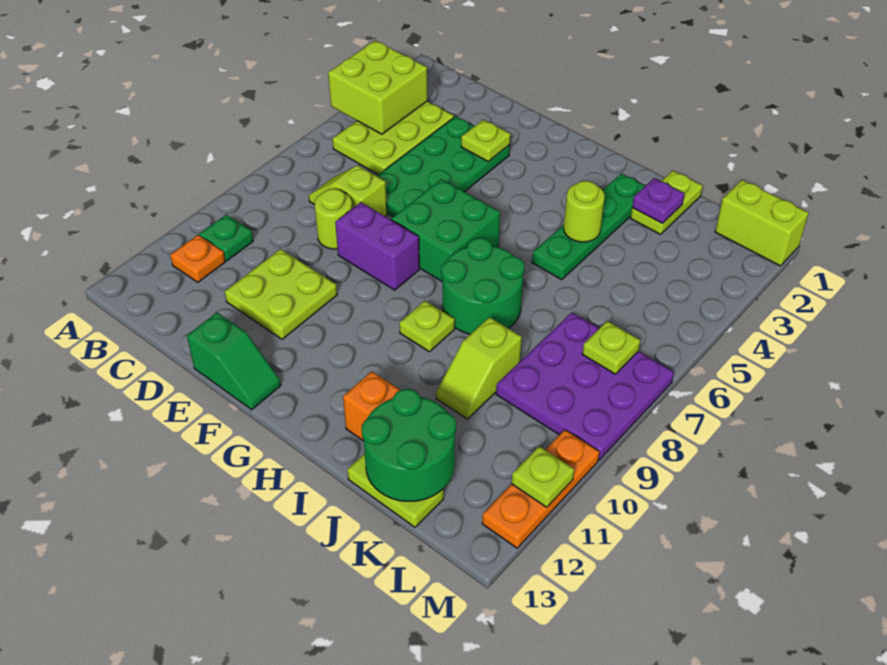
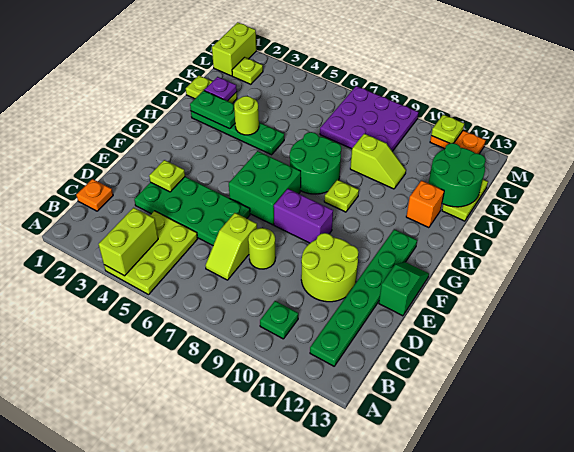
lime 2x2 brick [328,41,427,134] -> lime 1x2 brick [99,208,158,276]
lime 2x3 plate [333,101,454,175] -> lime 2x3 plate turned to [104,211,198,295]
orange 1x1 plate [170,235,225,282] -> orange 1x1 plate moved to [76,179,113,211]
none -> green 1x6 plate [310,229,417,366]
lime 2x2 plate [225,249,337,339] -> lime 2x2 round brick [301,233,358,302]
purple 1x2 brick [335,202,419,290] -> purple 1x2 brick turned to [274,189,333,243]
none -> green 1x2 plate [190,90,235,129]
lime 1x1 plate [582,321,640,374] -> lime 1x1 plate moved to [232,57,263,84]
orange 1x3 plate [482,430,600,548] -> orange 1x2 plate [430,131,486,154]

